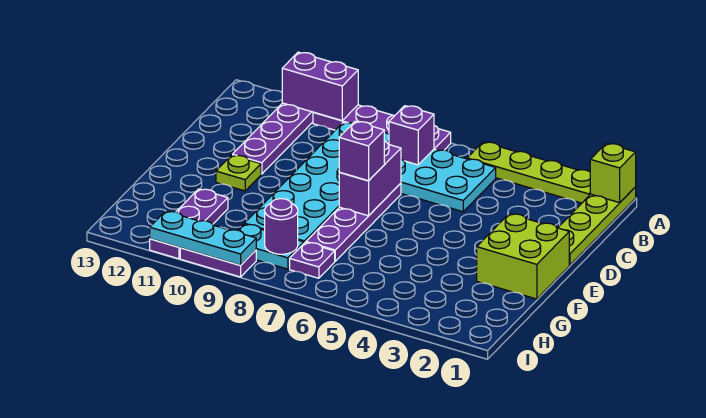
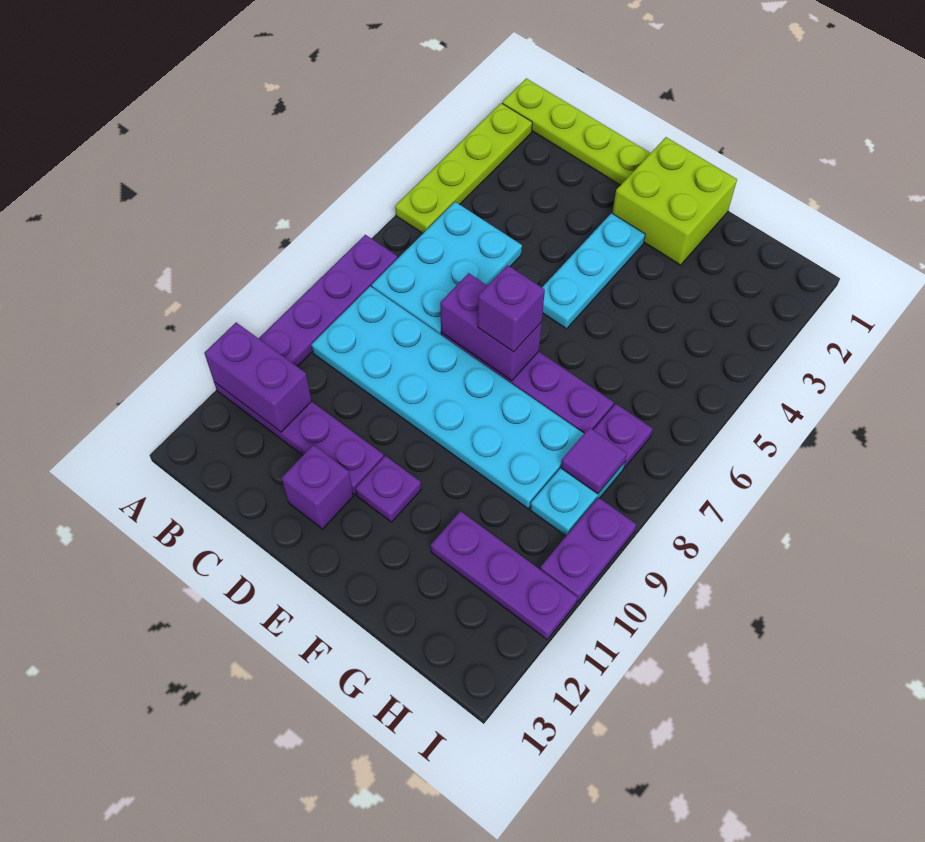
lime 1x1 brick [590,143,636,203] -> none
purple 1x2 brick [282,52,358,121] -> purple 1x2 brick turned to [204,322,312,432]
purple 1x1 brick [389,106,434,165] -> purple 1x1 brick moved to [282,445,353,529]
lime 1x1 plate [216,155,261,191] -> purple 1x1 plate [355,456,421,522]
purple 1x1 round brick [265,199,298,254] -> purple 1x1 tile [561,428,627,494]
cyan 1x3 plate [150,211,256,265] -> cyan 1x3 plate moved to [542,213,645,329]

